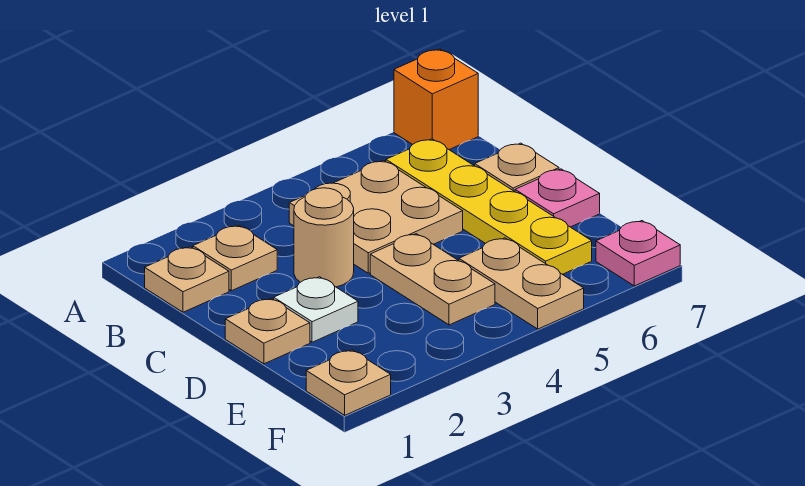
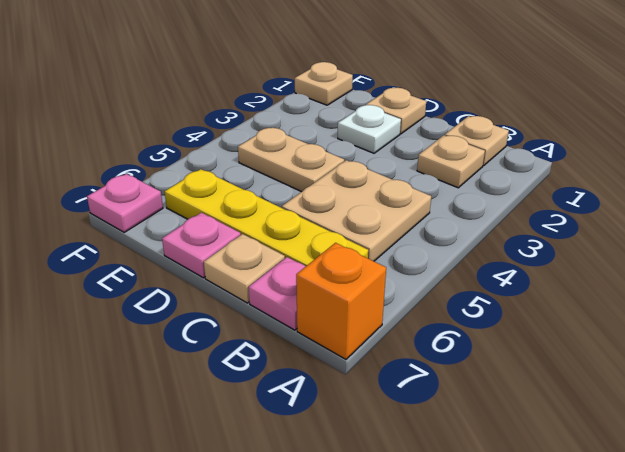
none -> pink 1x1 plate [249,257,306,330]
tan 1x1 round brick [294,188,354,287] -> none
tan 1x2 plate [459,238,584,329] -> none

